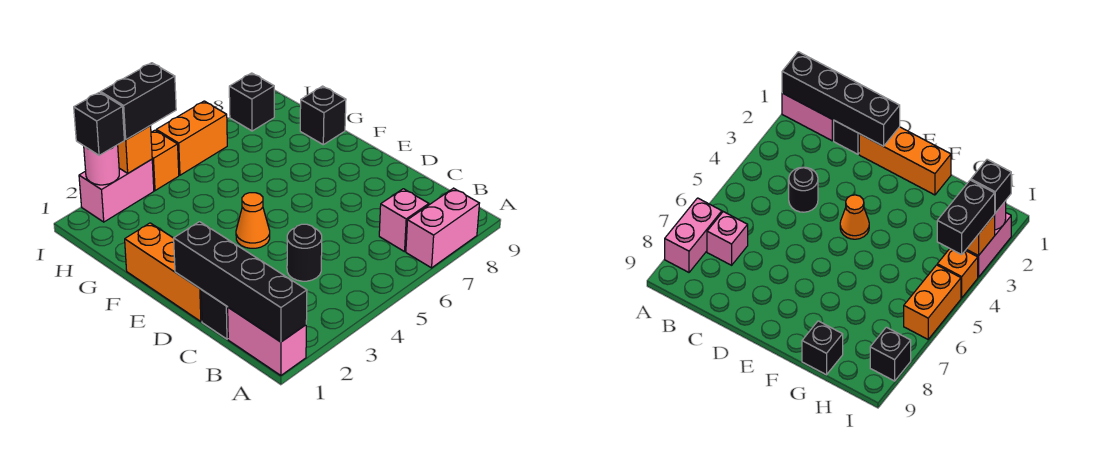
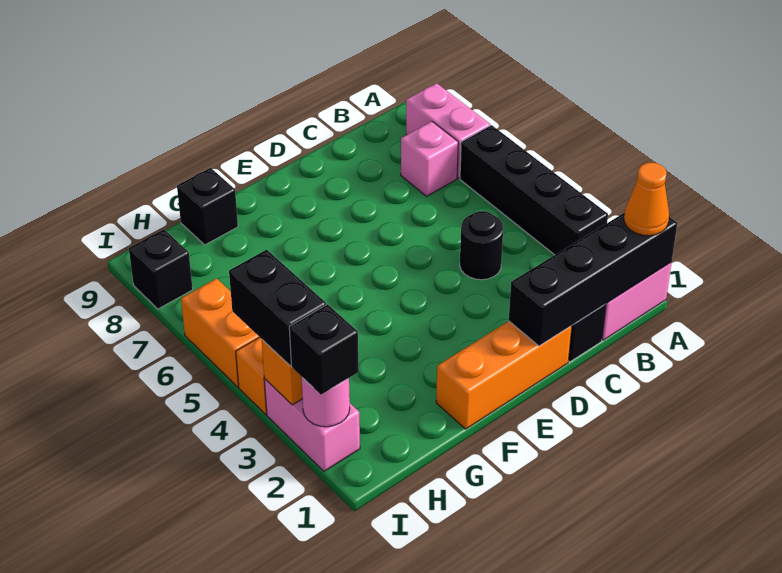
none -> black 1x4 brick [460,125,608,255]
orange 1x1 cone [236,193,270,248] -> orange 1x1 cone moved to [624,163,669,236]

